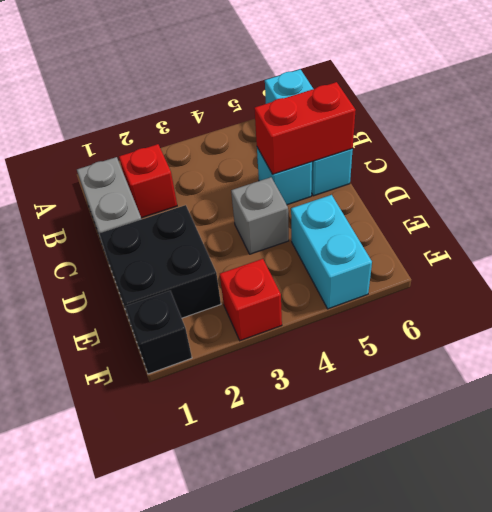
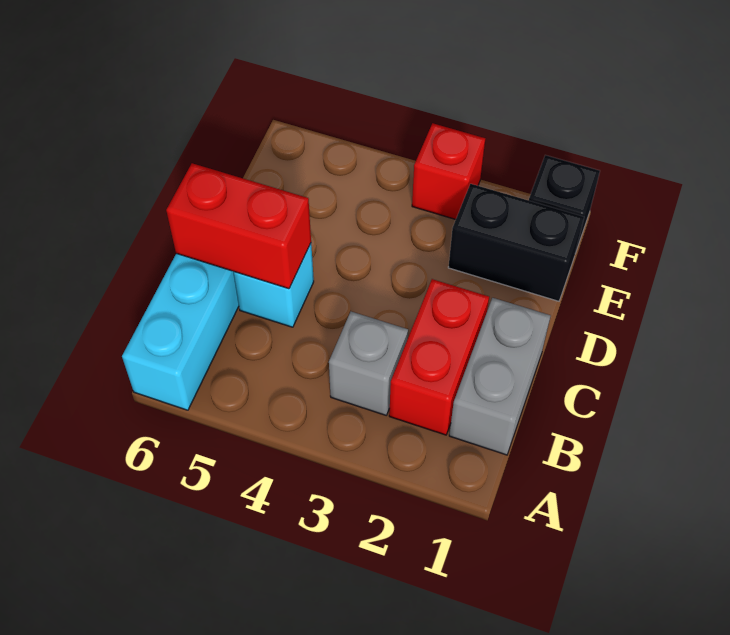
red 1x1 brick [119,144,177,218] -> red 1x2 brick [389,279,489,435]
black 2x2 brick [99,205,221,322] -> black 1x2 brick [448,184,584,301]
grey 1x1 brick [231,177,289,254] -> grey 1x1 brick moved to [329,311,408,415]
cyan 1x2 brick [291,195,372,309] -> none

